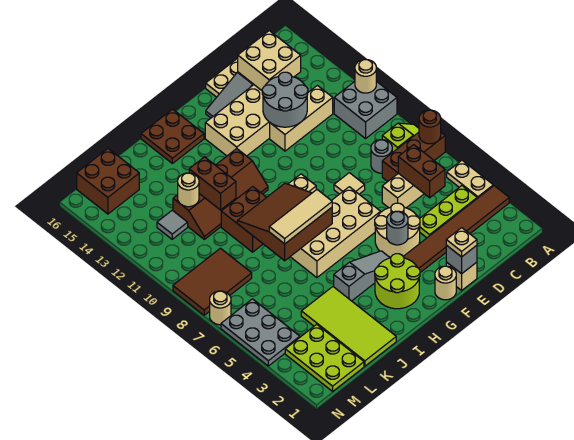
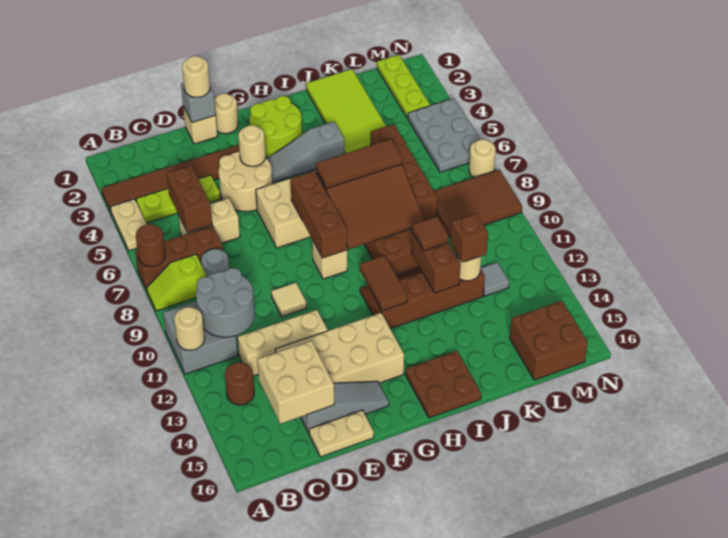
none -> brown 1x1 round brick [225,362,254,405]
grey 2x2 round brick [262,72,308,127] -> grey 2x2 round brick moved to [196,268,255,337]
tan 1x1 plate [446,228,477,257] -> tan 1x1 round brick [182,56,210,97]
tan 1x1 tile [334,173,365,194] -> tan 1x1 tile moved to [271,283,306,317]
grey 1x1 round brick [387,211,408,245] -> tan 1x1 round brick [238,125,266,166]
none -> brown 1x3 brick [290,171,347,258]
tan 1x3 tile [269,190,332,244] -> brown 1x3 tile [316,139,402,188]
none -> brown 1x2 tile [360,256,407,311]
none -> brown 1x1 tile [412,217,449,251]
none -> brown 1x4 brick [371,124,438,221]
none -> brown 1x1 brick [450,213,488,262]
lime 2x3 plate [285,324,364,391] -> lime 1x3 plate [377,55,430,119]

